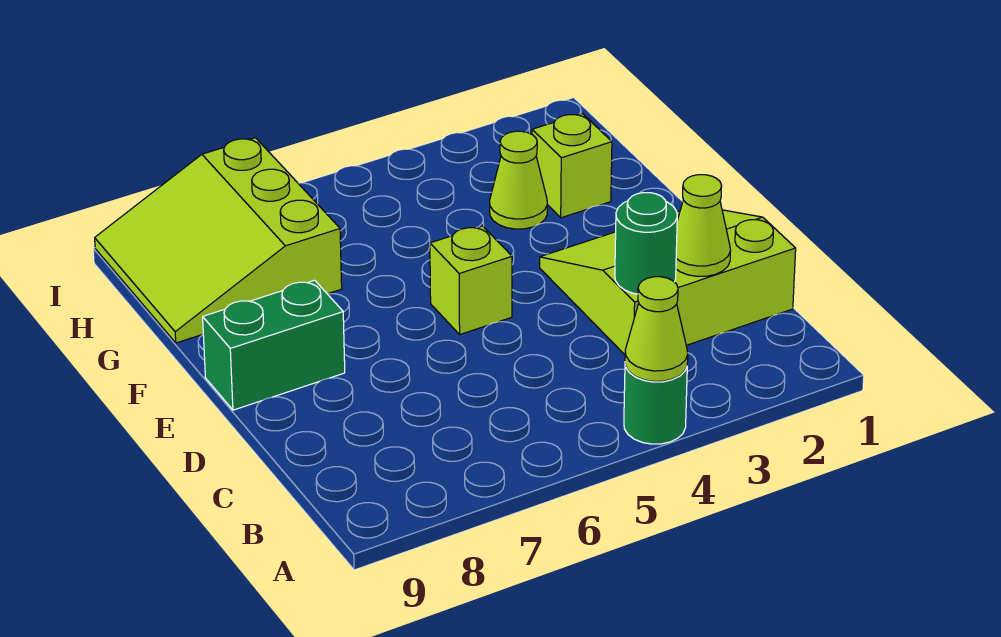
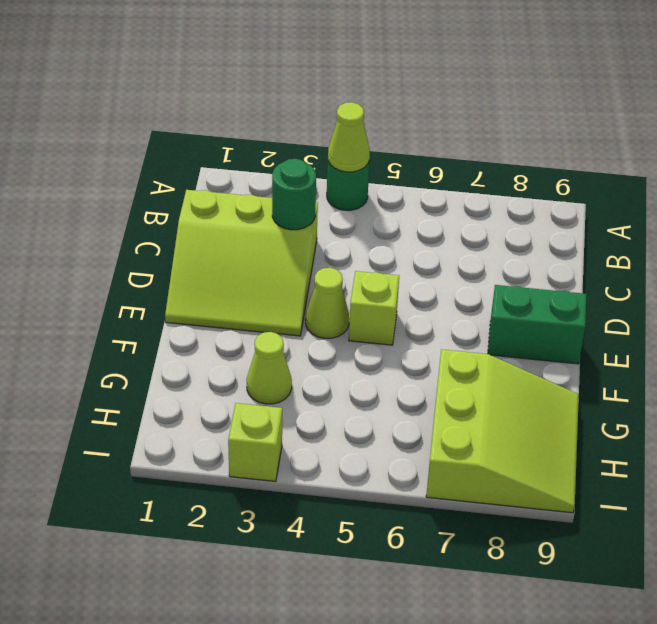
lime 1x1 cone [676,175,731,276] -> lime 1x1 cone moved to [305,268,349,338]
lime 1x1 brick [532,114,612,218] -> lime 1x1 brick moved to [228,403,282,481]

